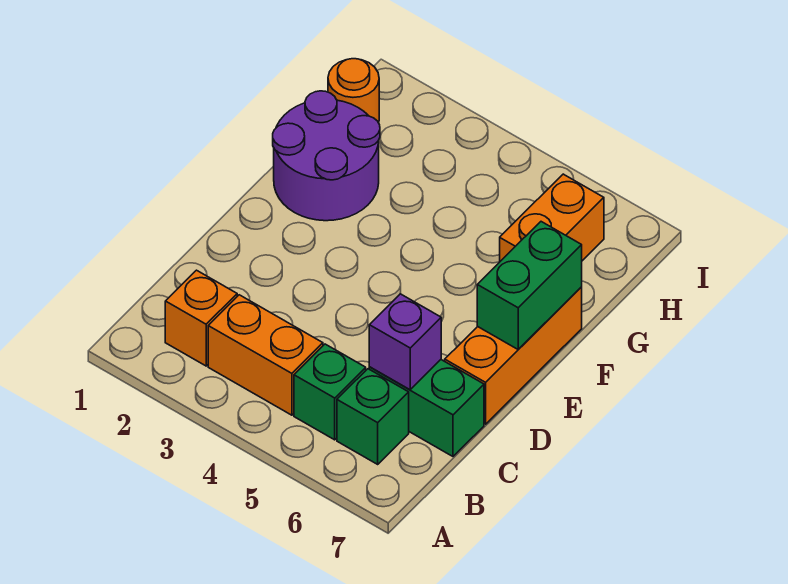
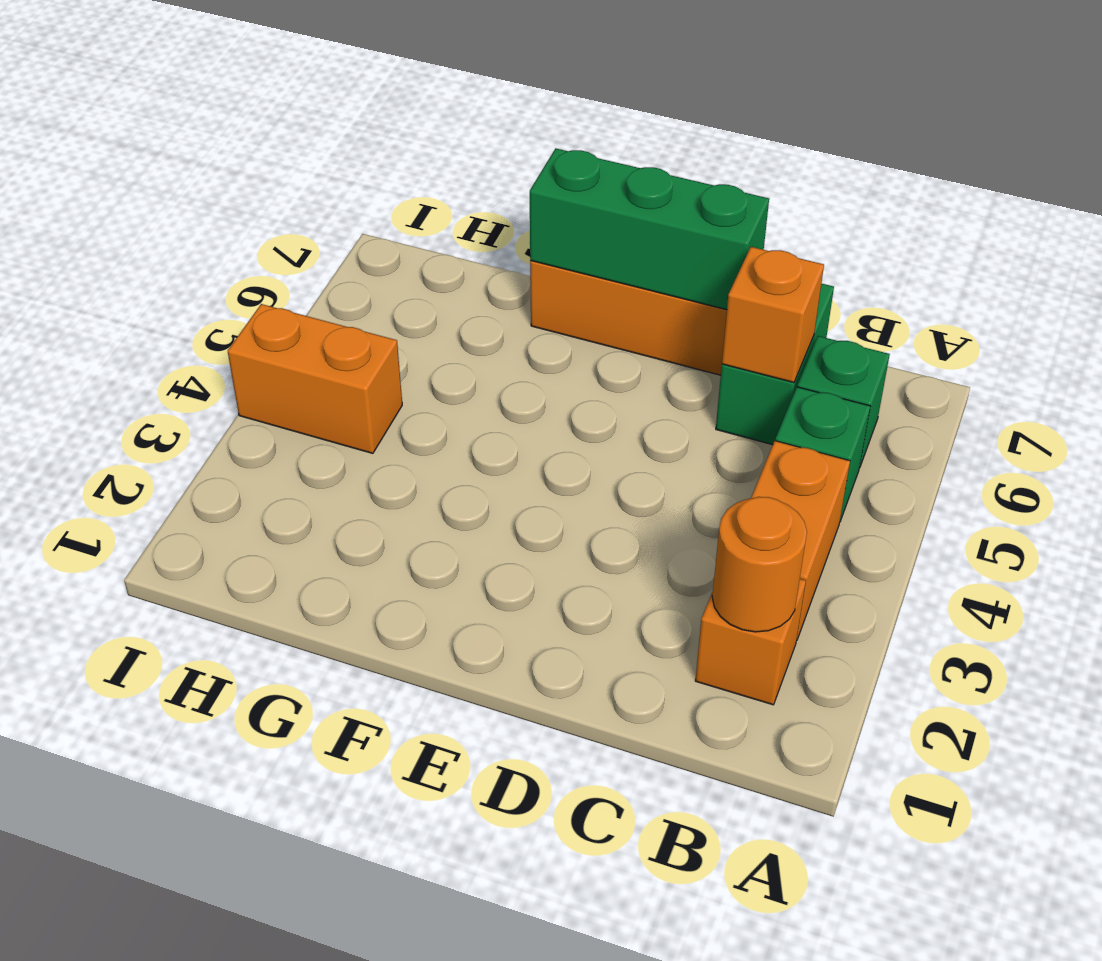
purple 1x1 brick [369,294,441,390] -> orange 1x1 brick [722,247,824,383]
green 1x2 brick [477,222,582,349] -> green 1x3 brick [530,148,769,310]
purple 2x2 round brick [273,91,380,221] -> none
orange 1x2 brick [500,174,604,261] -> orange 1x2 brick moved to [228,304,402,453]
orange 1x1 round brick [328,59,379,123] -> orange 1x1 round brick moved to [712,497,807,632]

